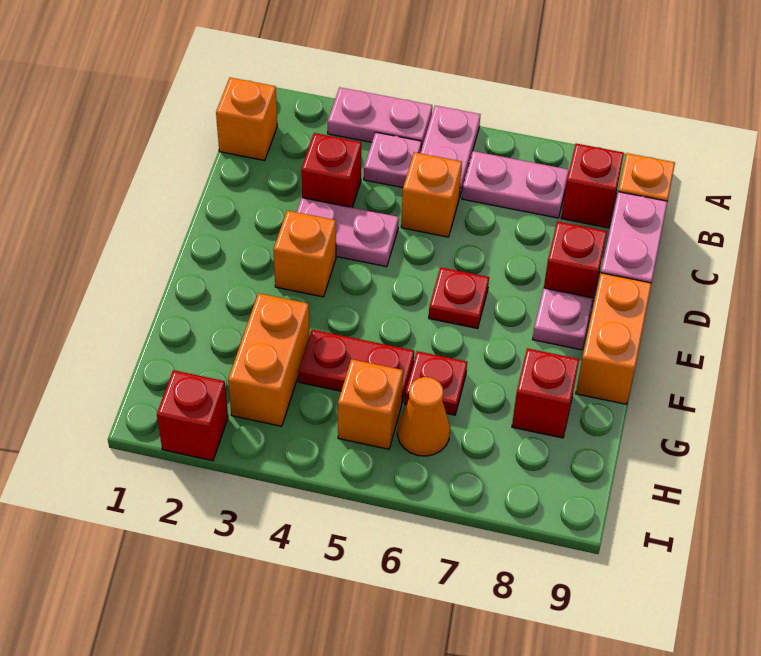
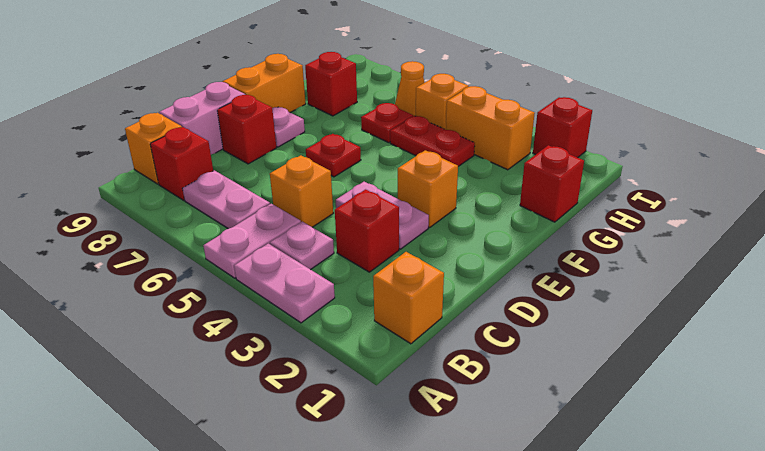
none -> red 1x1 brick [520,145,584,222]
orange 1x2 brick [228,293,309,426] -> orange 1x2 brick turned to [446,86,535,170]

